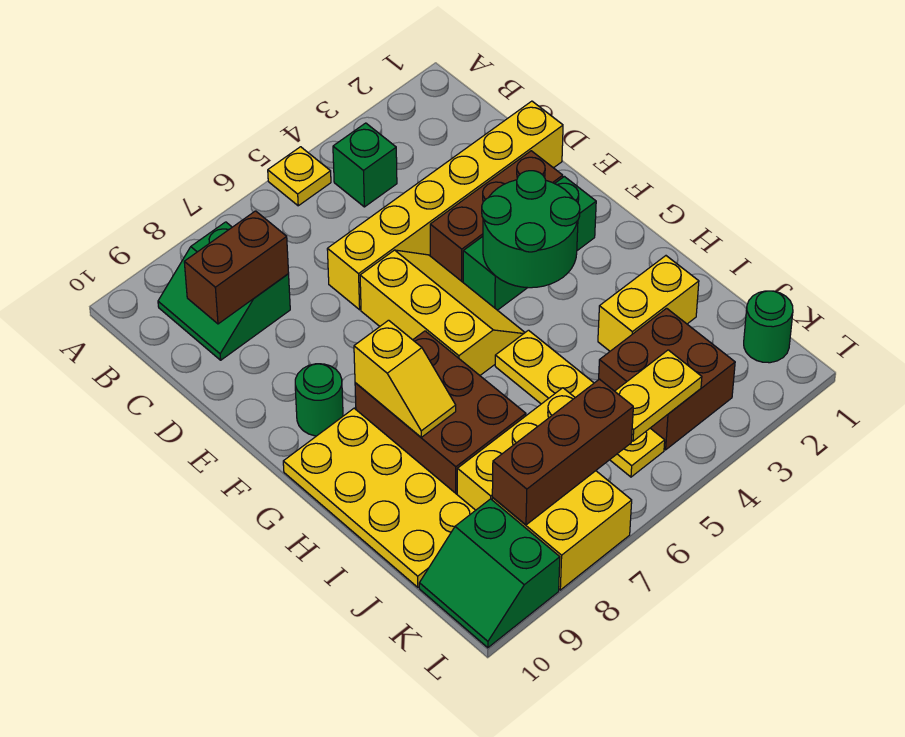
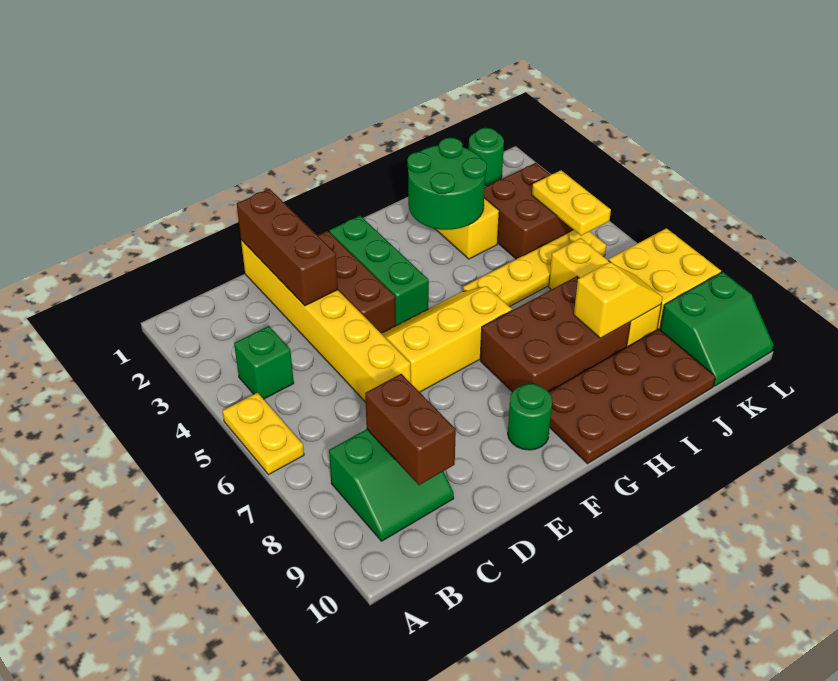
yellow 1x1 plate [268,147,331,206] -> yellow 1x2 plate [223,393,304,475]
green 2x2 round brick [482,171,580,288] -> green 2x2 round brick moved to [407,138,487,230]
yellow 1x2 slope [354,320,456,437] -> yellow 1x2 slope moved to [574,262,663,338]
yellow 2x4 plate [283,408,476,587] -> brown 2x4 plate [549,329,715,464]
brown 1x3 brick [492,379,633,525] -> brown 1x3 brick moved to [237,189,338,306]

